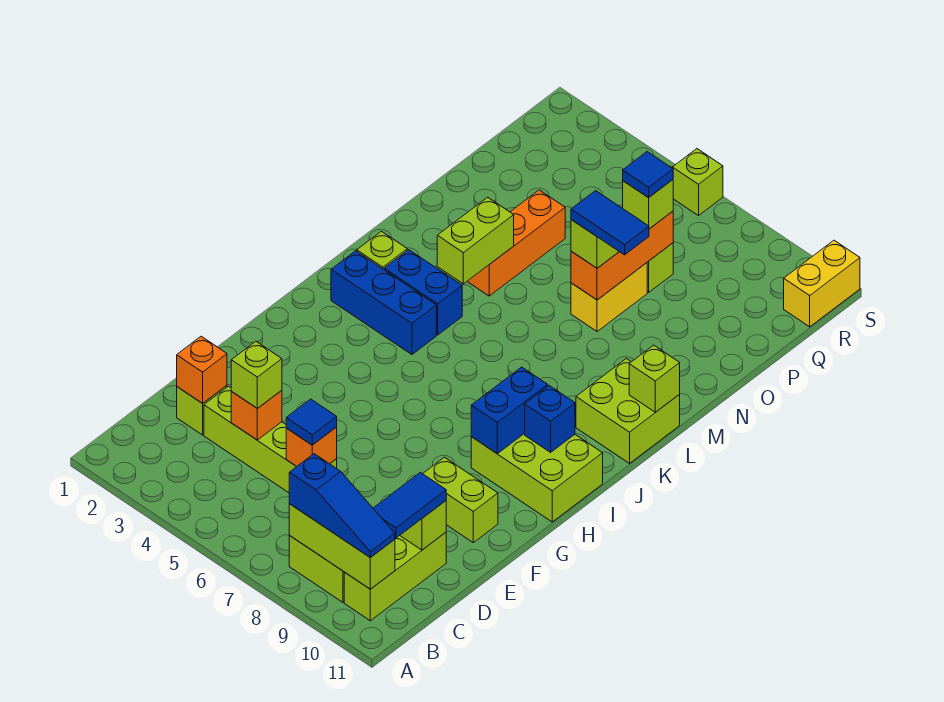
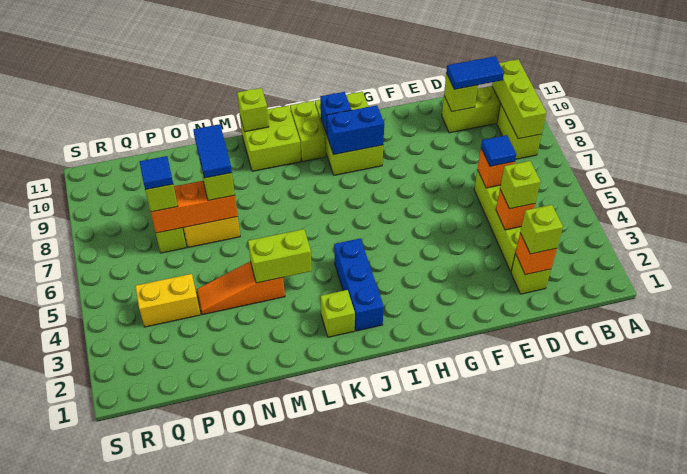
blue 1x3 slope [289,454,395,558] -> none
lime 1x2 brick [423,457,498,543] -> lime 1x2 brick moved to [290,101,326,161]
blue 1x2 brick [384,250,462,335] -> none
orange 1x3 brick [467,190,565,296] -> orange 1x3 slope [197,261,285,315]
yellow 1x2 brick [784,240,860,327] -> yellow 1x2 brick moved to [135,274,201,327]
lime 1x1 brick [672,149,723,216] -> lime 1x1 brick moved to [520,205,563,254]

